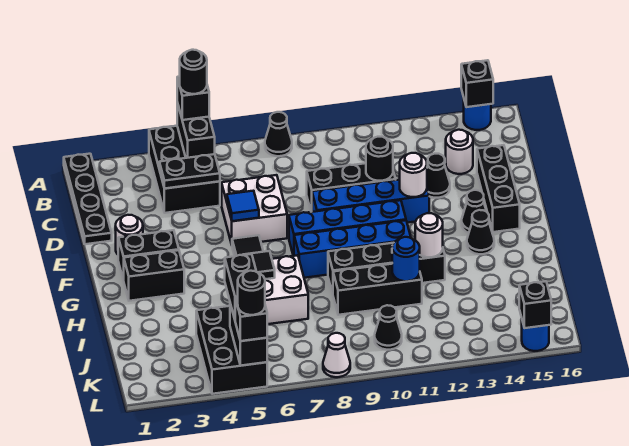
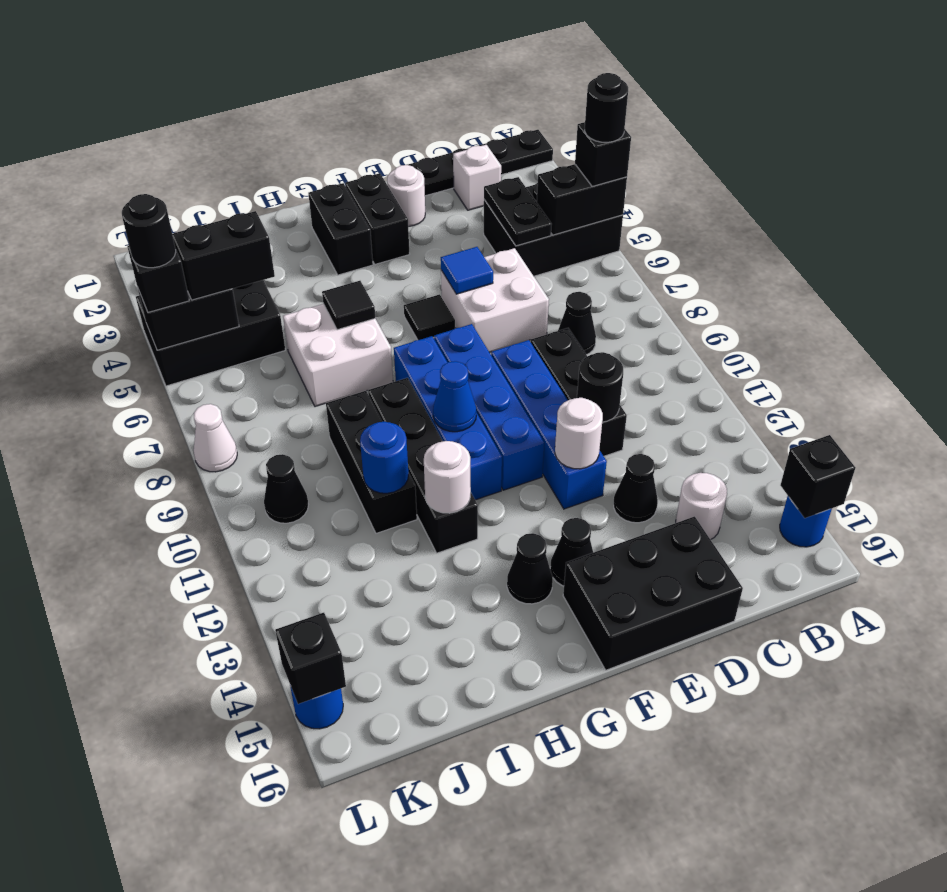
black 1x1 cone [265,112,292,156] -> black 1x1 cone moved to [558,292,596,355]
none -> white 1x1 brick [453,145,501,210]
black 1x3 brick [477,145,520,232] -> black 2x3 brick [563,516,743,670]
none -> blue 1x1 cone [433,361,476,432]

